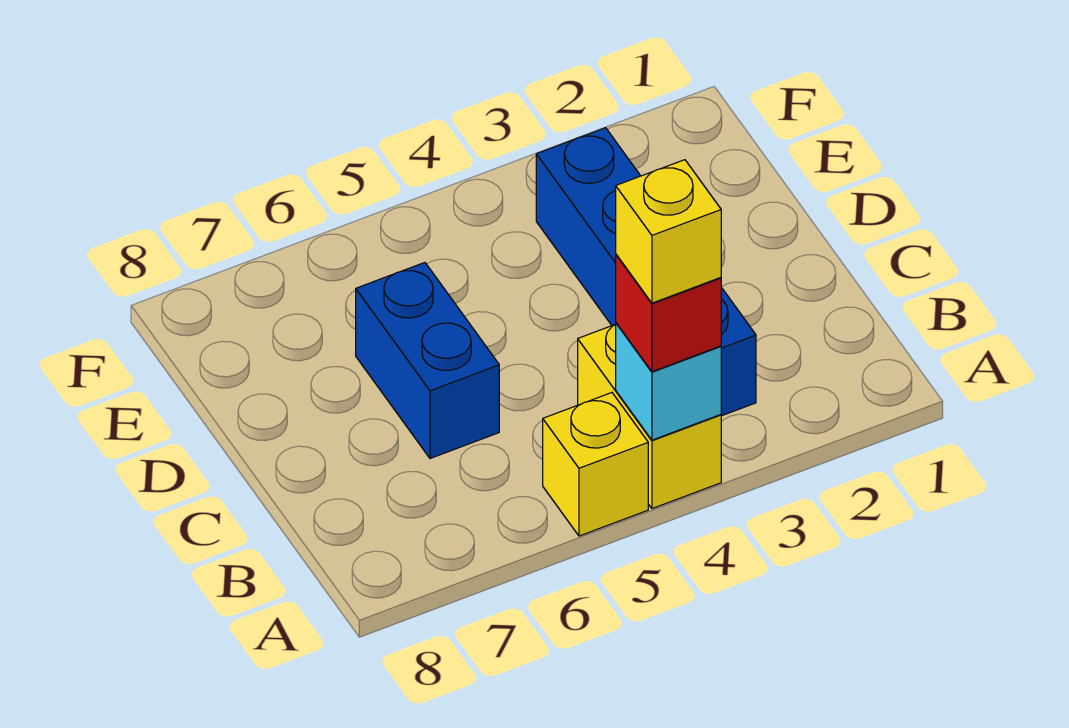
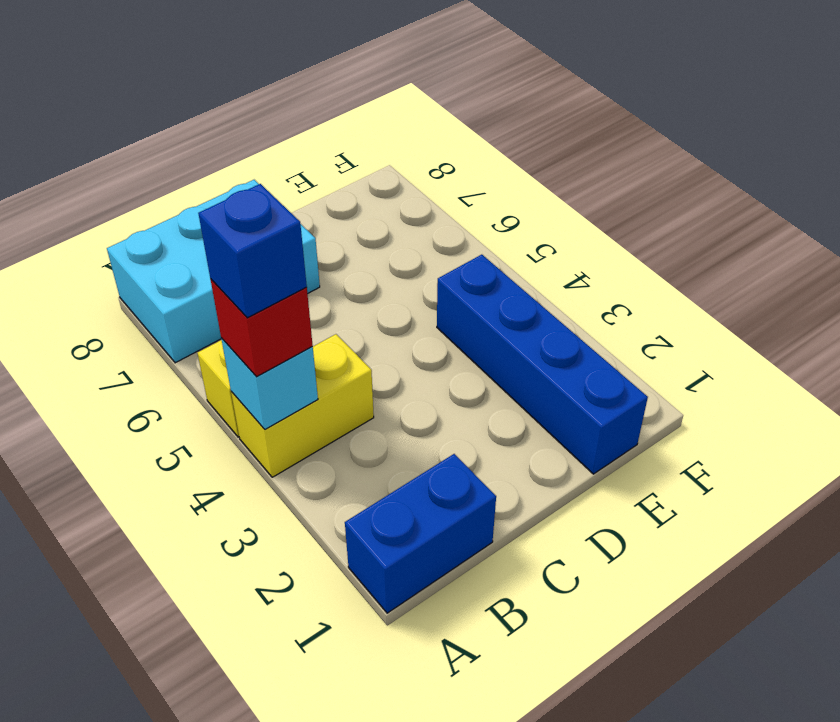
yellow 1x1 brick [616,160,721,303] -> blue 1x1 brick [198,184,307,318]
none -> cyan 2x3 brick [107,180,320,363]
blue 1x4 brick [536,128,756,416] -> blue 1x4 brick turned to [437,255,648,474]
blue 1x2 brick [356,263,499,458] -> blue 1x2 brick moved to [345,454,496,613]

